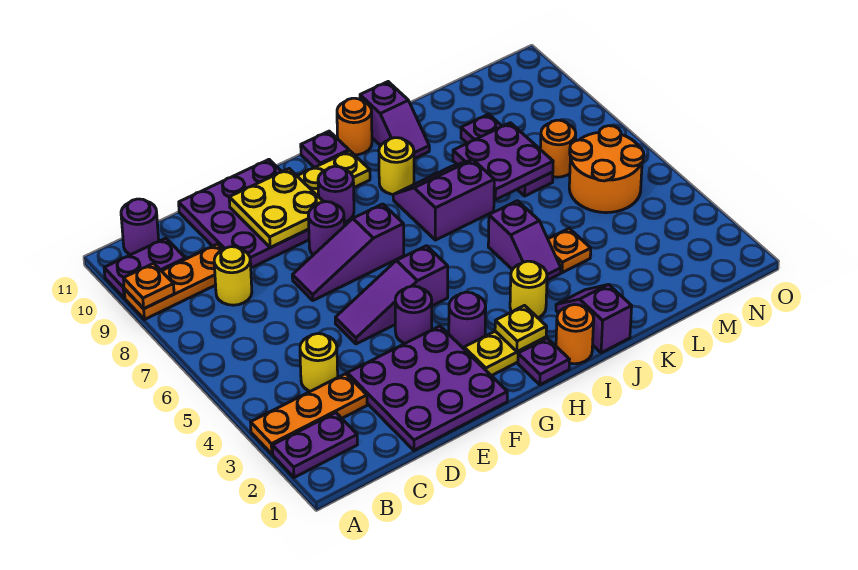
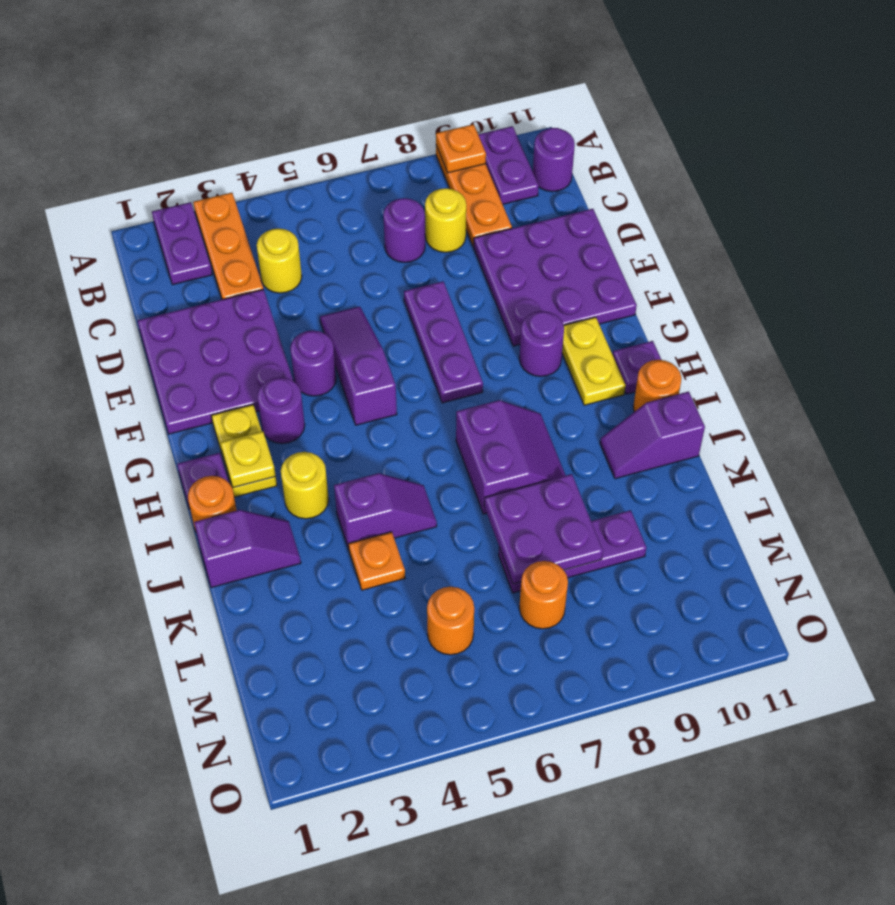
purple 1x3 slope [292,204,404,300] -> purple 1x3 plate [404,281,483,403]
yellow 2x2 plate [229,169,323,248] -> none
purple 1x1 round brick [308,202,344,255] -> purple 1x1 round brick moved to [383,198,425,263]
yellow 1x1 round brick [379,138,414,194] -> none
purple 1x2 slope [488,201,561,280] -> purple 1x2 slope turned to [334,473,437,550]
orange 2x2 round brick [569,126,644,213] -> orange 1x1 round brick [427,587,474,655]

